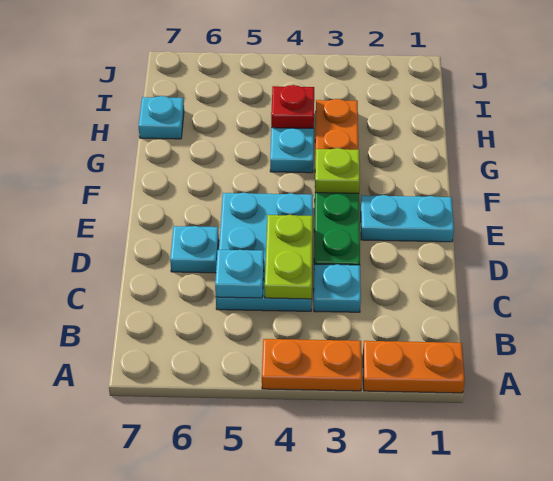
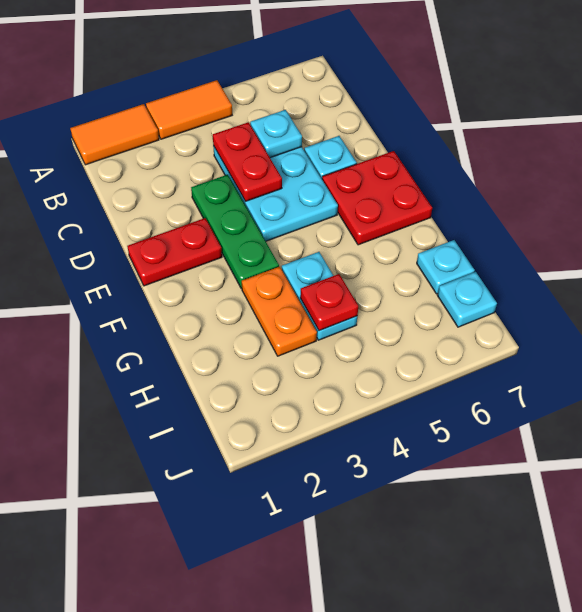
orange 1x2 plate [363,341,465,393] -> orange 1x2 tile [70,104,159,165]
orange 1x2 plate [262,339,362,391] -> orange 1x2 tile [146,80,232,139]
cyan 1x1 plate [314,264,361,312] -> cyan 1x1 plate moved to [437,272,497,327]
lime 1x2 plate [265,215,313,299] -> red 1x2 plate [213,122,282,201]
cyan 1x2 plate [361,195,454,242] -> red 1x2 plate [127,218,222,286]
none -> red 2x2 plate [322,151,432,245]
lime 1x1 plate [315,148,360,193] -> none

